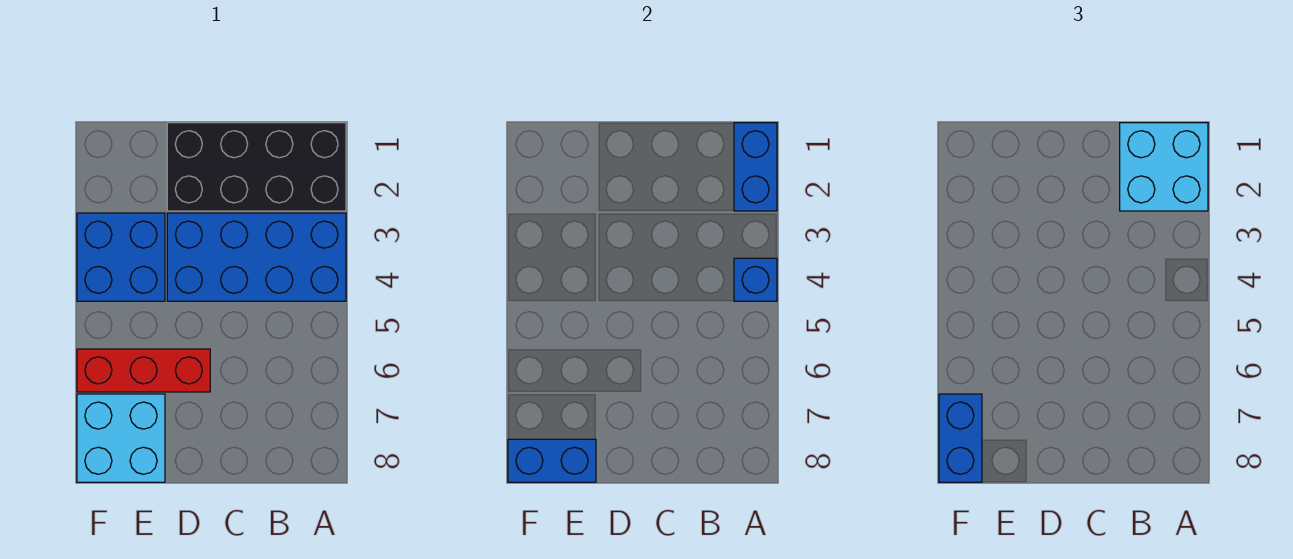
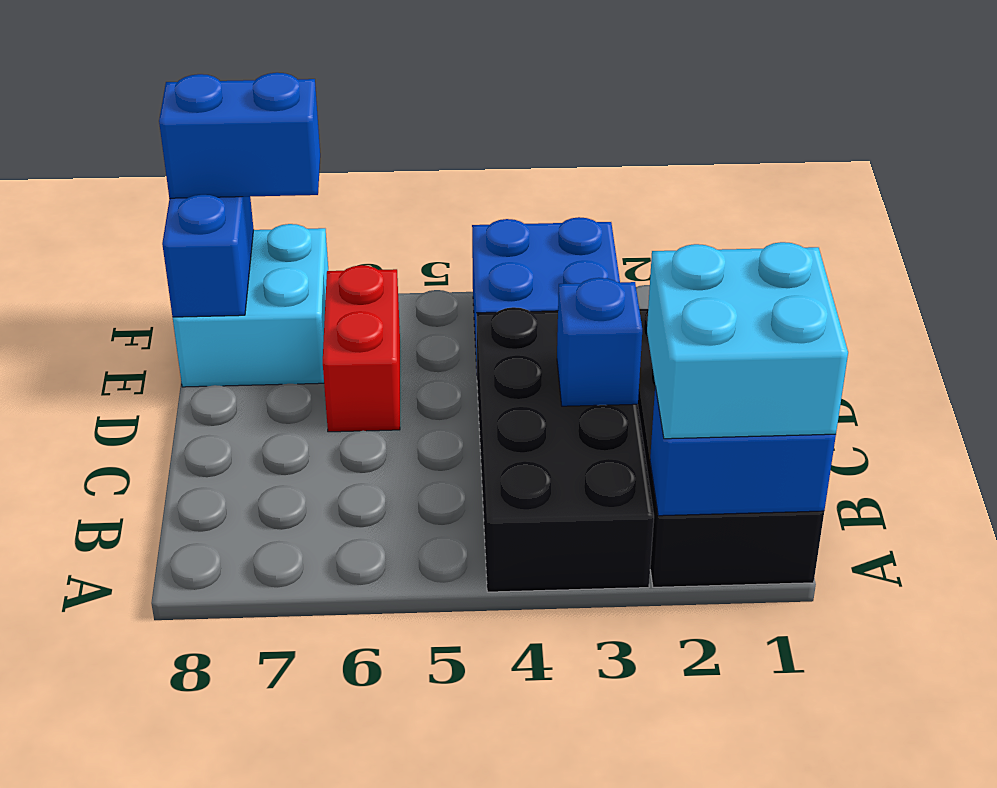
blue 2x4 brick [167,213,346,301] -> black 2x4 brick [477,307,654,592]
blue 1x1 brick [734,258,777,301] -> blue 1x1 brick moved to [557,278,642,406]
red 1x3 brick [77,349,210,392] -> red 1x2 brick [323,265,400,432]

